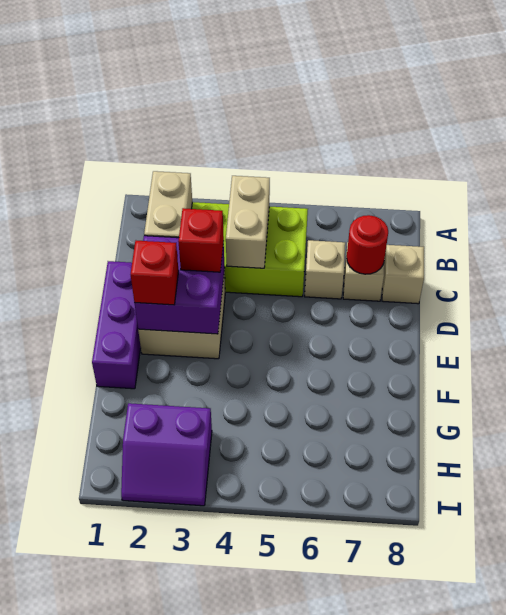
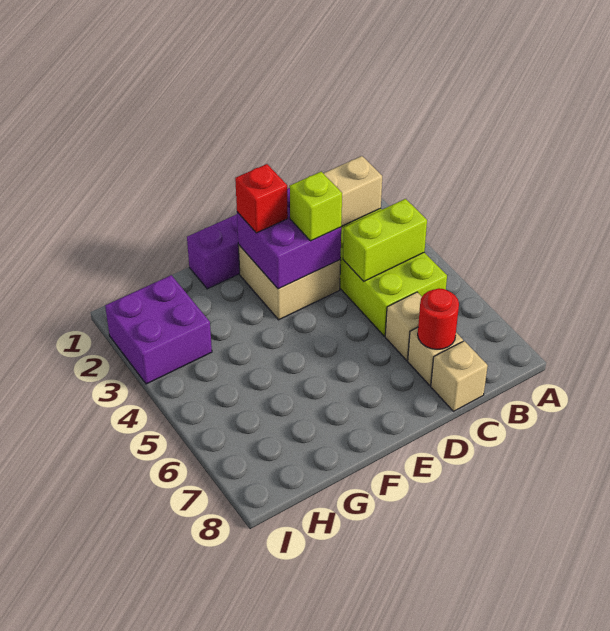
tan 1x2 brick [226,176,270,268] -> lime 1x2 brick [343,199,427,281]
red 1x1 brick [178,208,224,272] -> lime 1x1 brick [290,172,342,241]
purple 2x2 slope [121,403,212,506] -> purple 2x2 brick [105,275,212,384]

